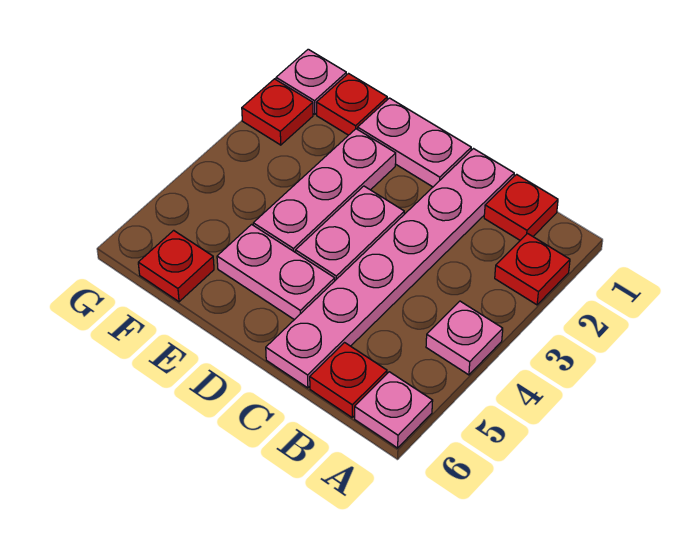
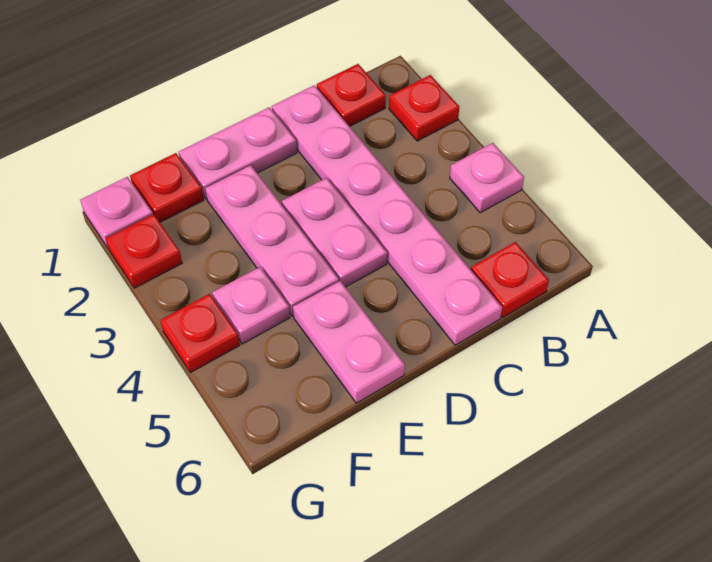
pink 1x1 plate [355,372,433,448] -> pink 1x1 plate moved to [212,267,290,344]
pink 1x2 plate [217,225,335,320] -> pink 1x2 plate turned to [293,281,405,403]
red 1x1 plate [138,230,214,302] -> red 1x1 plate moved to [160,294,240,373]

